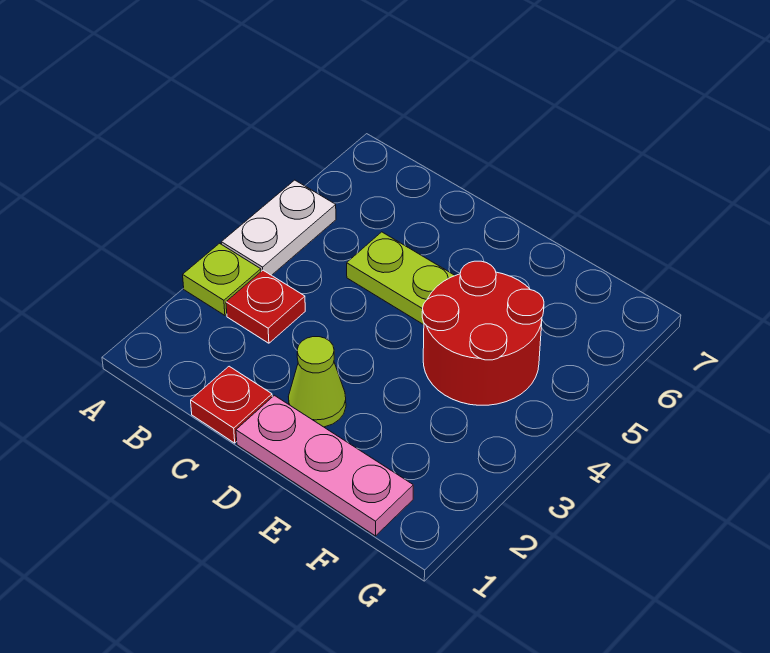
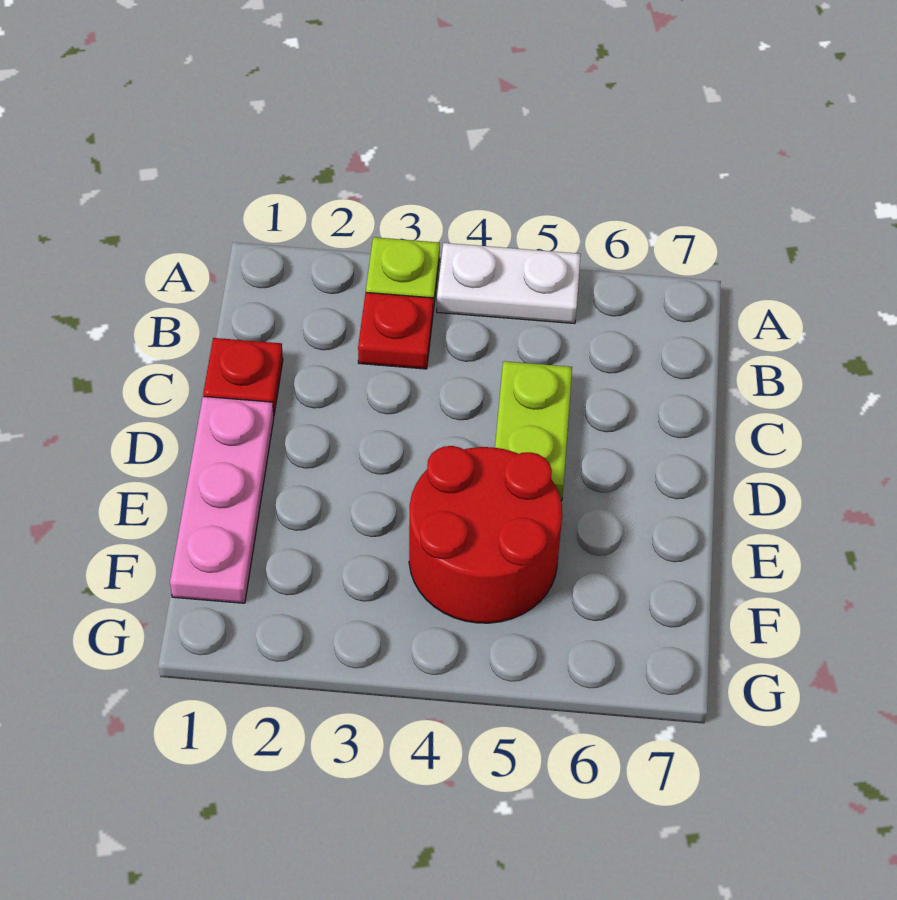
lime 1x1 cone [288,337,346,427] -> none

